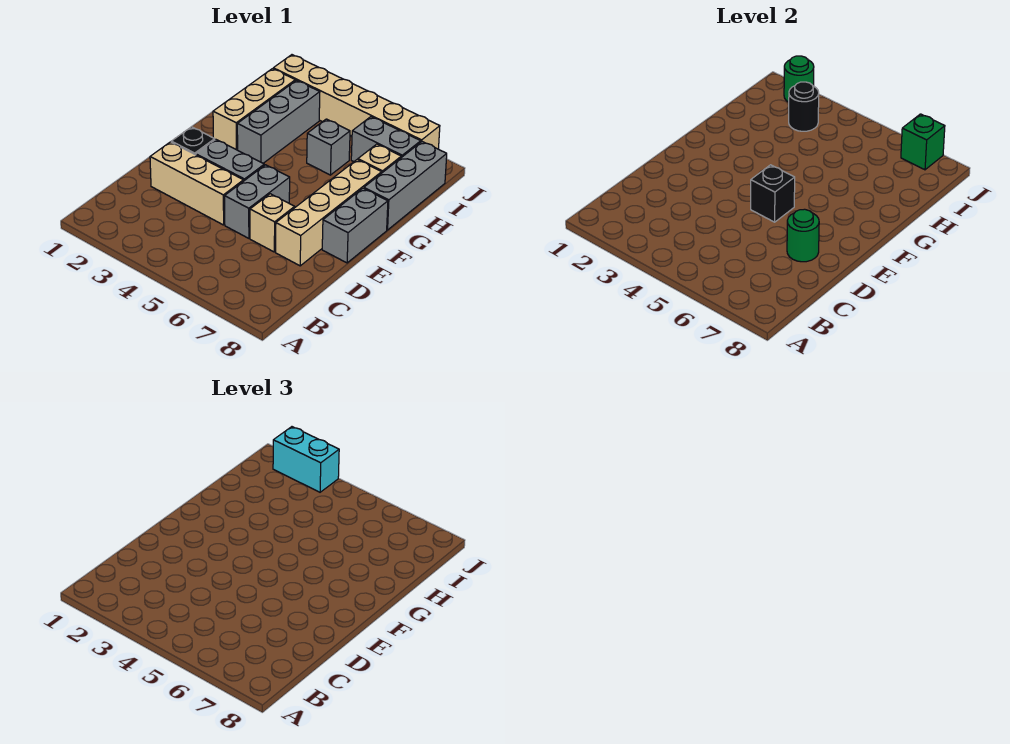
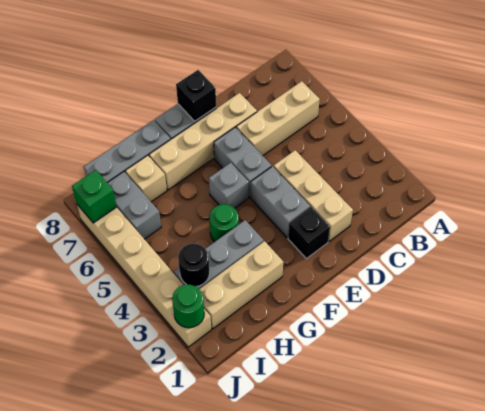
grey 1x2 brick [225,165,290,238] -> grey 1x2 brick turned to [214,127,272,197]
tan 1x1 brick [250,194,295,252] -> tan 1x3 brick [236,81,320,156]
green 1x1 round brick [787,209,819,262] -> green 1x1 round brick moved to [210,204,239,242]
black 1x1 brick [751,165,795,222] -> black 1x1 brick moved to [176,70,216,121]
grey 1x1 brick [307,119,350,175] -> grey 1x1 brick moved to [209,163,249,208]
cyan 1x2 brick [273,427,339,492] -> none

